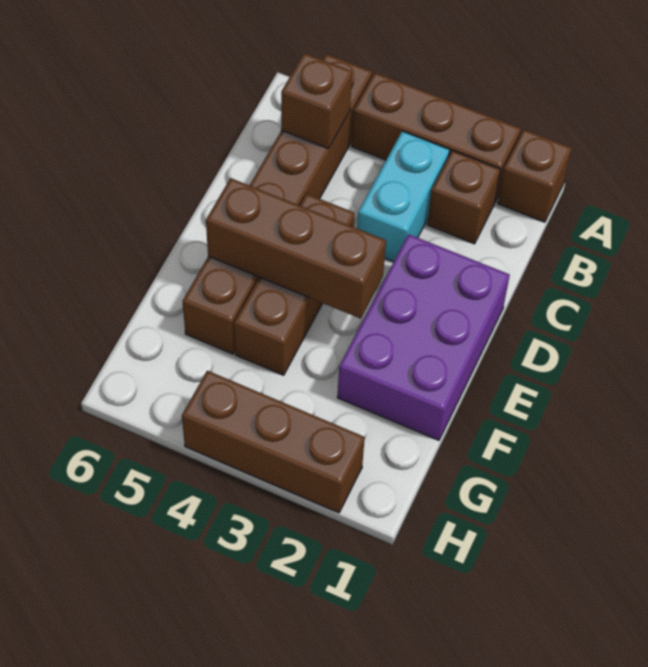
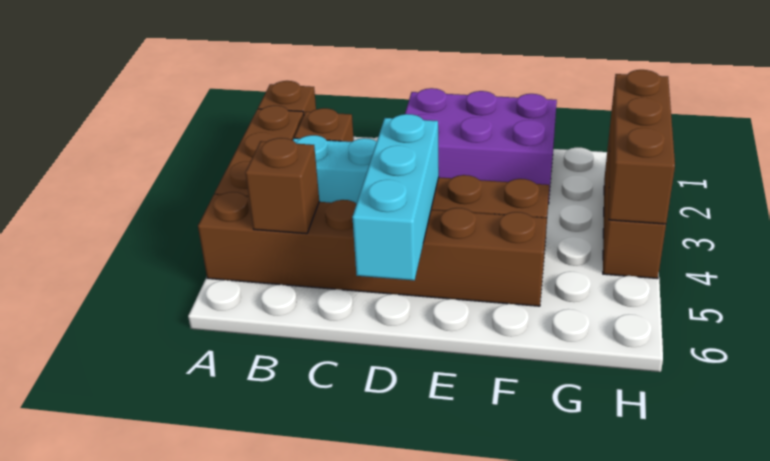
none -> cyan 1x3 brick [352,114,439,280]
brown 1x3 brick [206,178,386,318] -> brown 1x3 brick moved to [609,70,675,224]

